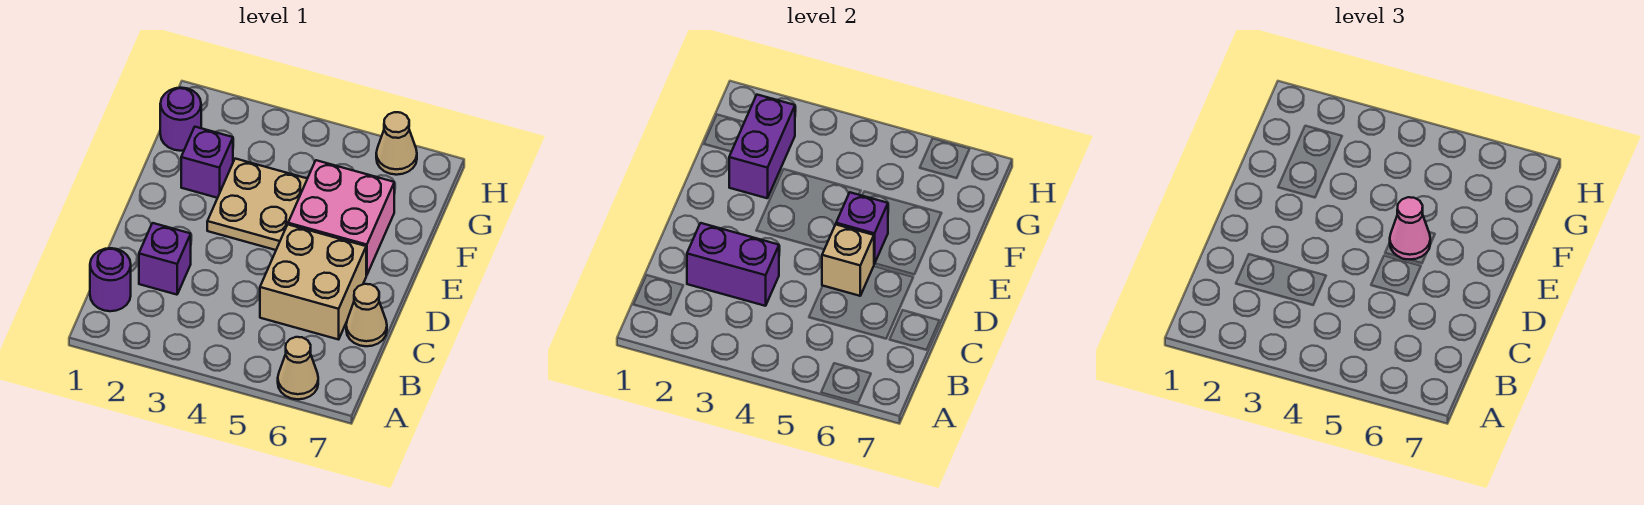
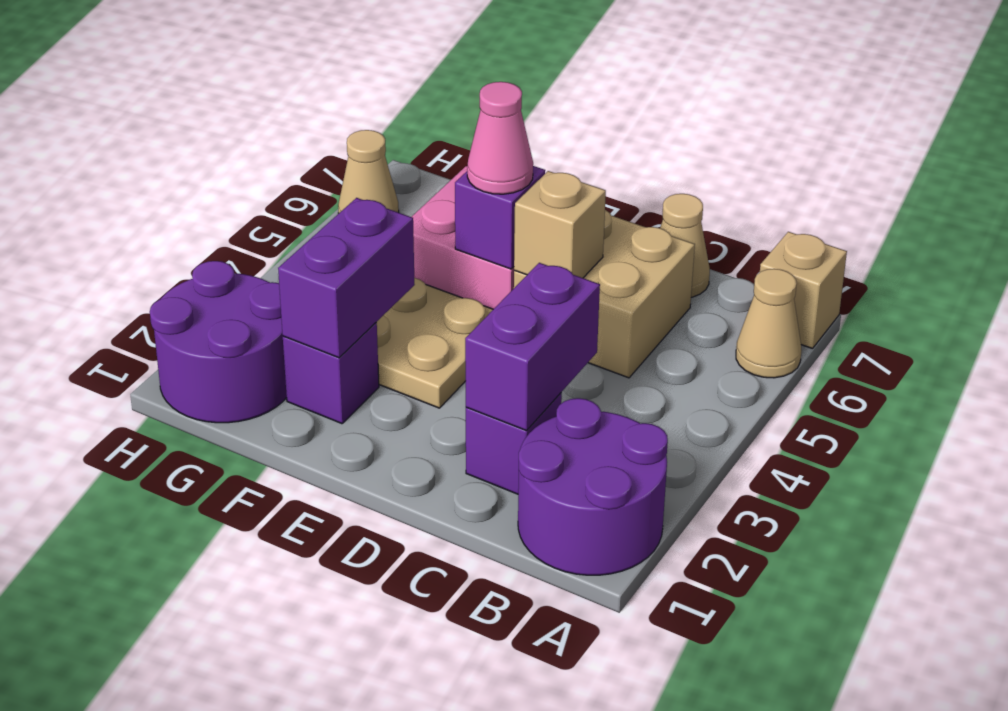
none -> tan 1x1 brick [760,232,847,349]
purple 1x1 round brick [90,248,131,311] -> purple 2x2 round brick [518,398,668,575]
purple 1x2 brick [729,95,795,198] -> purple 1x2 brick turned to [278,198,415,358]
purple 1x1 round brick [160,88,201,151] -> purple 2x2 round brick [150,261,287,423]

